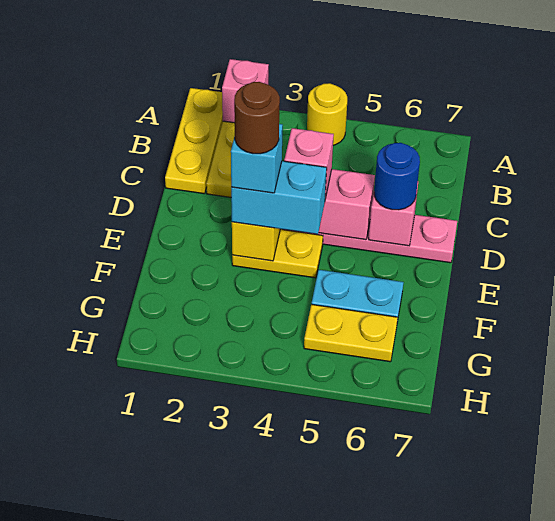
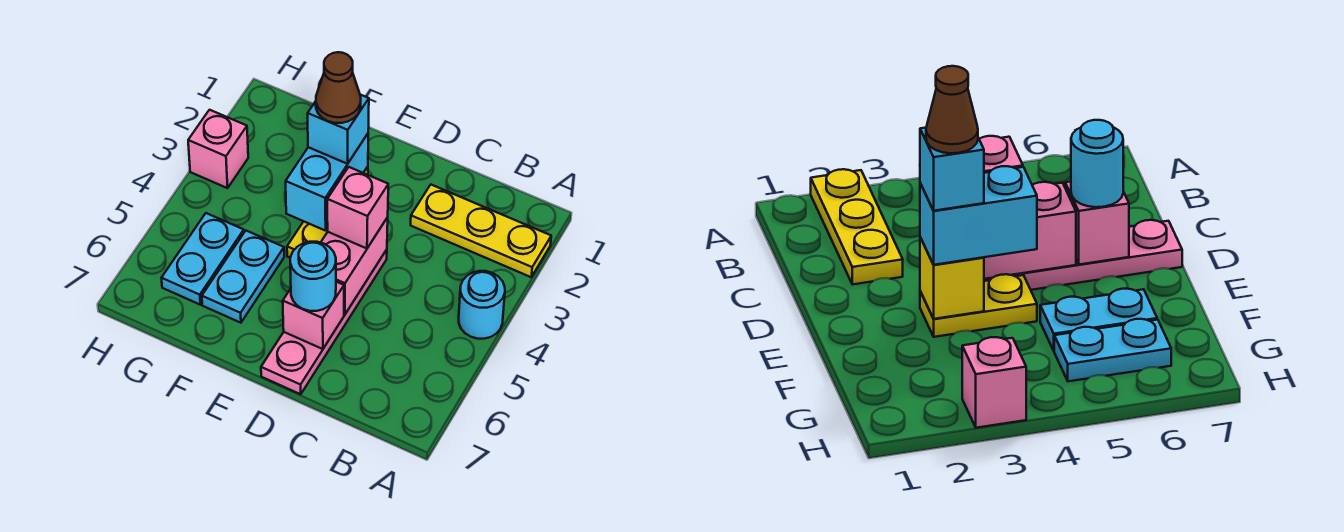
yellow 1x3 plate [165,88,223,194] -> none
pink 1x1 brick [222,59,269,123] -> pink 1x1 brick moved to [188,110,248,188]
yellow 1x1 round brick [307,83,347,145] -> cyan 1x1 round brick [459,271,505,339]
blue 1x1 round brick [374,143,420,210] -> cyan 1x1 round brick [290,242,336,311]
brown 1x1 round brick [234,82,280,154] -> brown 1x1 cone [316,52,361,123]
yellow 1x2 plate [304,304,398,362] -> cyan 1x2 plate [162,213,244,305]

